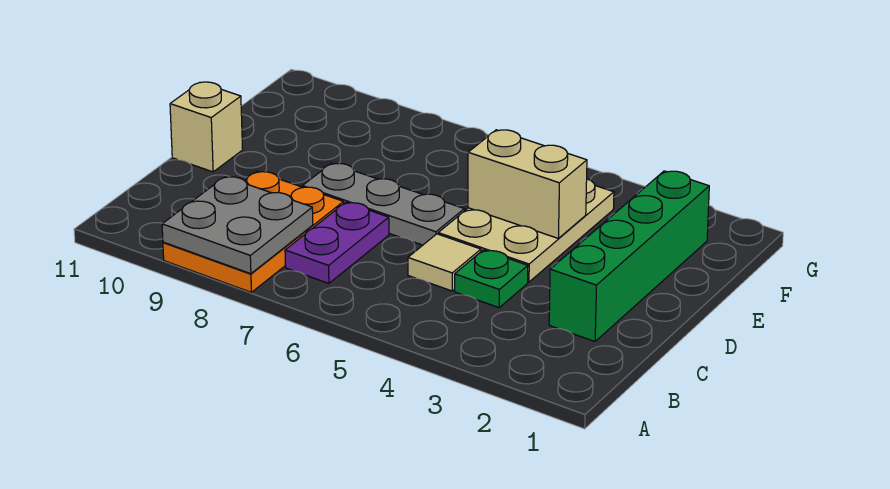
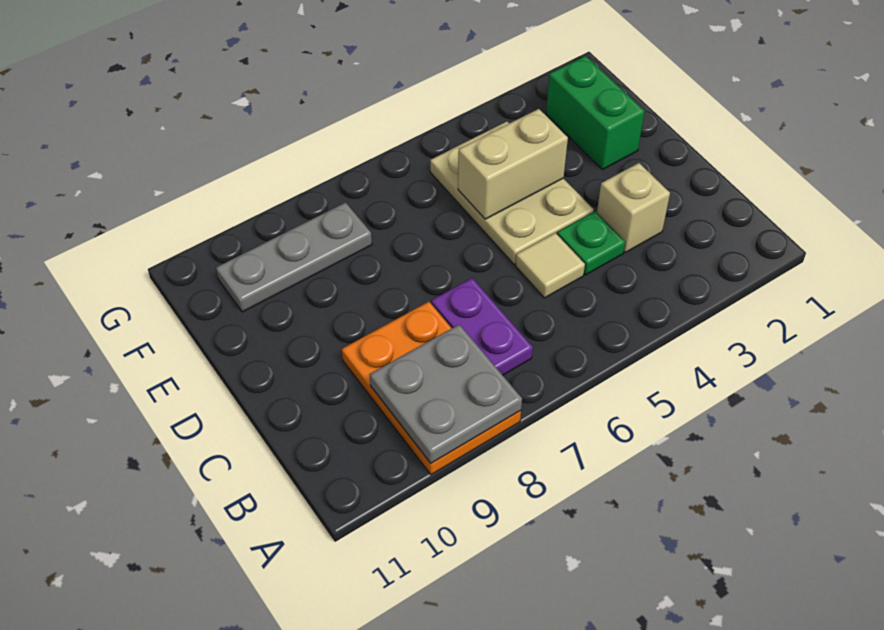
green 1x4 brick [549,171,709,341] -> green 1x2 brick [546,56,645,170]
grey 1x3 plate [303,163,464,245] -> grey 1x3 plate moved to [216,203,372,312]
tan 1x1 brick [170,82,243,172] -> tan 1x1 brick moved to [597,163,670,252]

